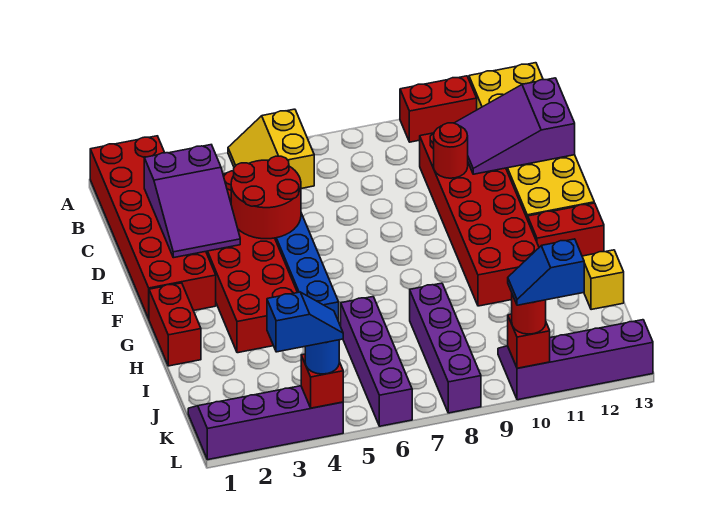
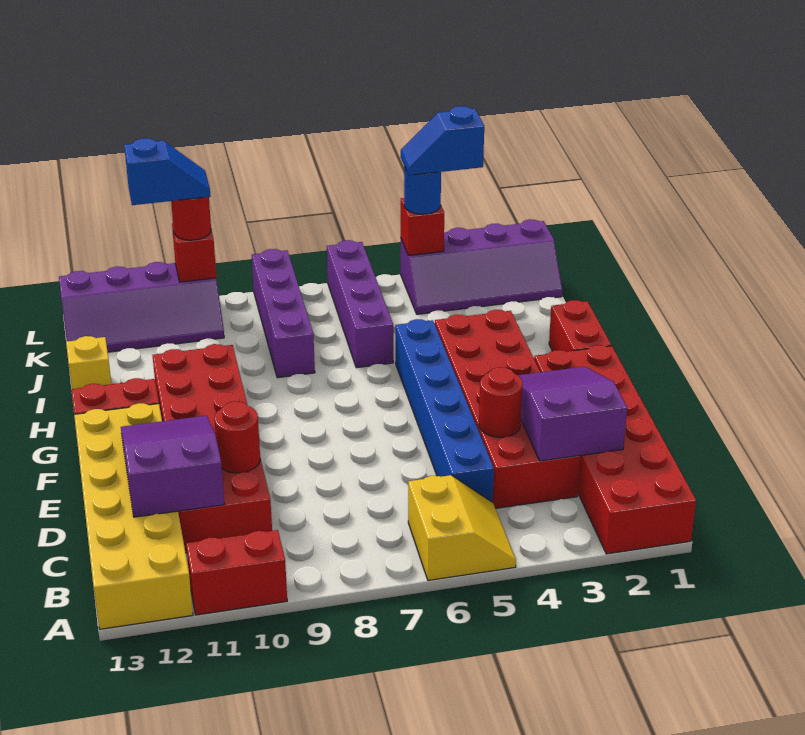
purple 2x3 slope [455,78,575,174] -> purple 2x3 slope turned to [121,416,224,517]
red 2x2 round brick [231,156,301,239] -> red 1x1 round brick [479,367,523,437]

